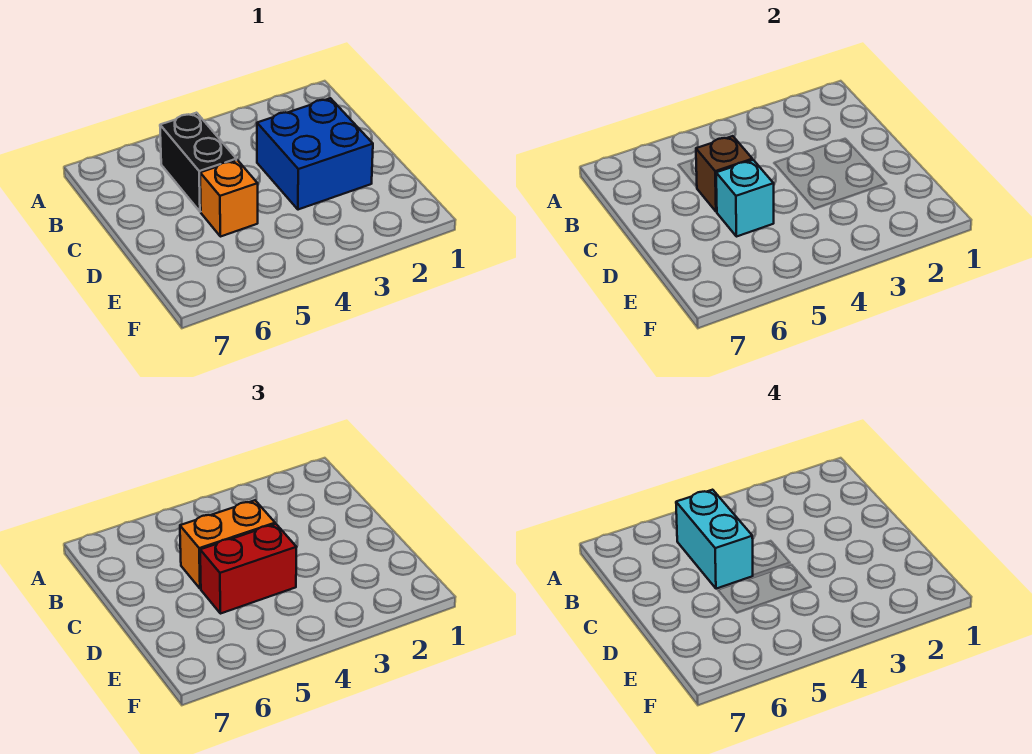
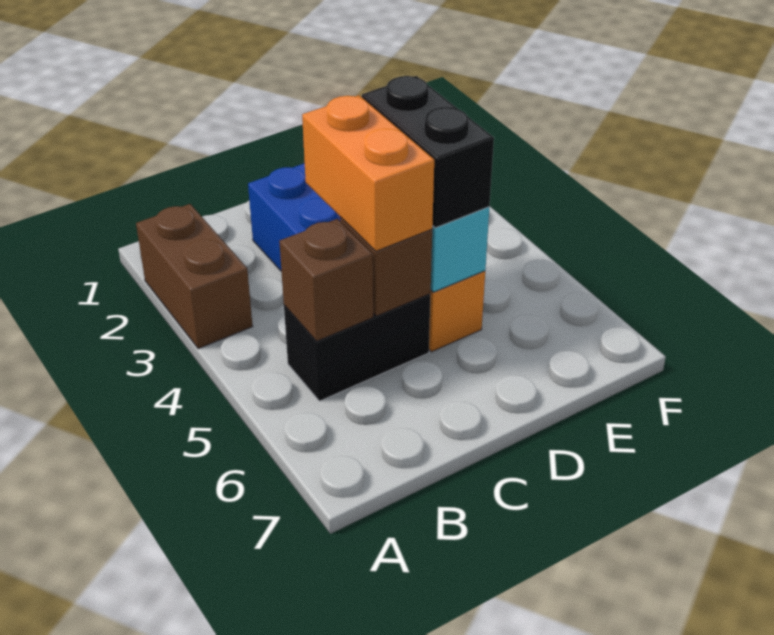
none -> brown 1x2 brick [136,204,253,349]
none -> brown 1x1 brick [279,219,373,341]
cyan 1x2 brick [676,490,753,589] -> none
red 1x2 brick [200,524,296,614] -> black 1x2 brick [362,76,494,228]

